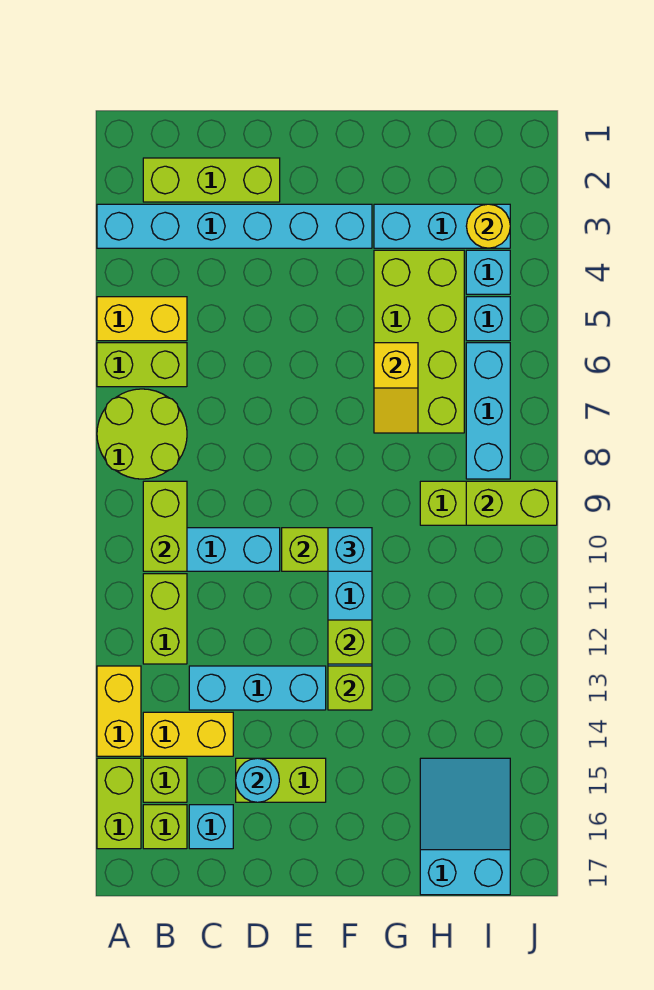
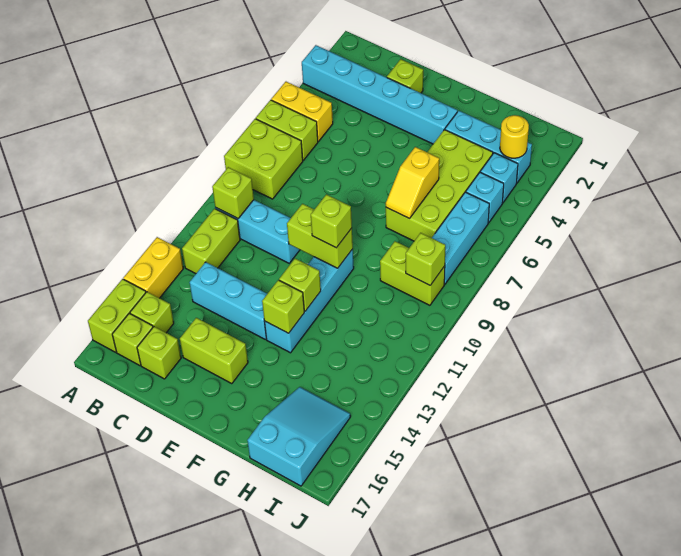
lime 2x2 round brick [97,389,187,479] -> lime 2x2 brick [224,119,303,199]
lime 1x3 brick [143,158,280,202] -> lime 1x1 brick [387,59,423,93]
lime 1x2 brick [143,481,187,571] -> lime 1x1 brick [212,167,254,219]
yellow 1x2 brick [143,712,233,756] -> none
cyan 1x1 brick [189,805,233,849] -> lime 1x1 brick [137,327,181,379]
cyan 1x1 round brick [236,758,279,802] -> none
cyan 1x1 brick [328,528,372,571] -> lime 1x1 brick [311,194,352,248]
lime 1x2 brick [466,481,557,525] -> lime 1x1 brick [406,233,445,285]

